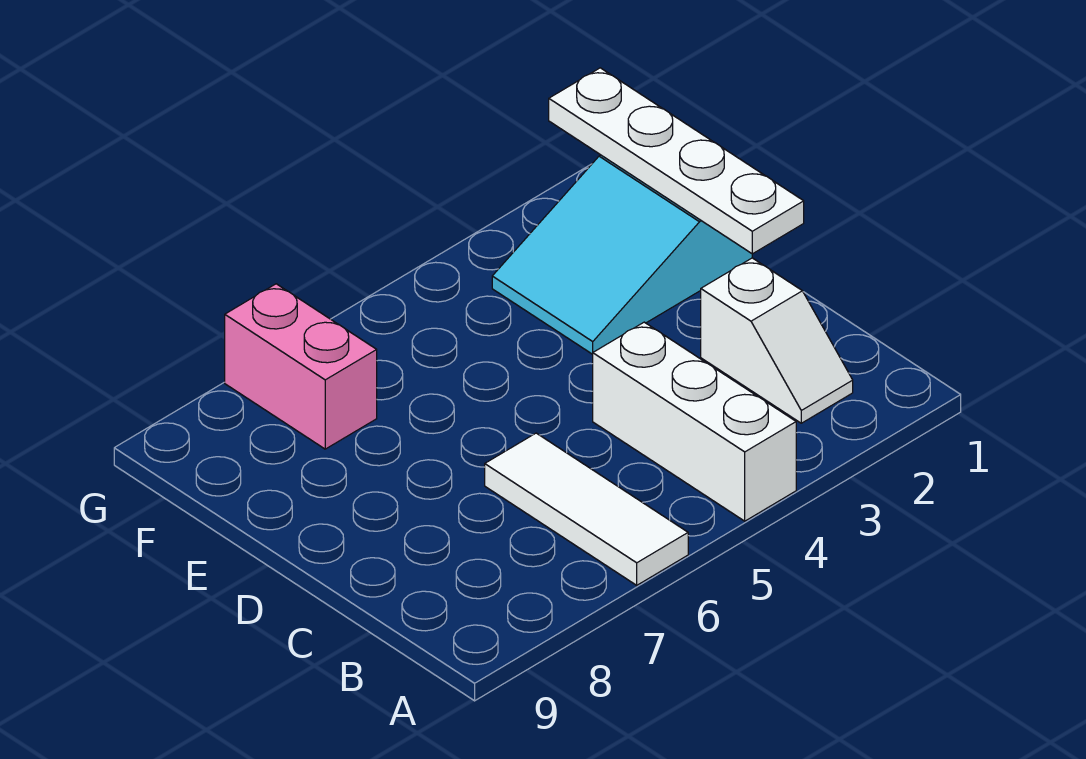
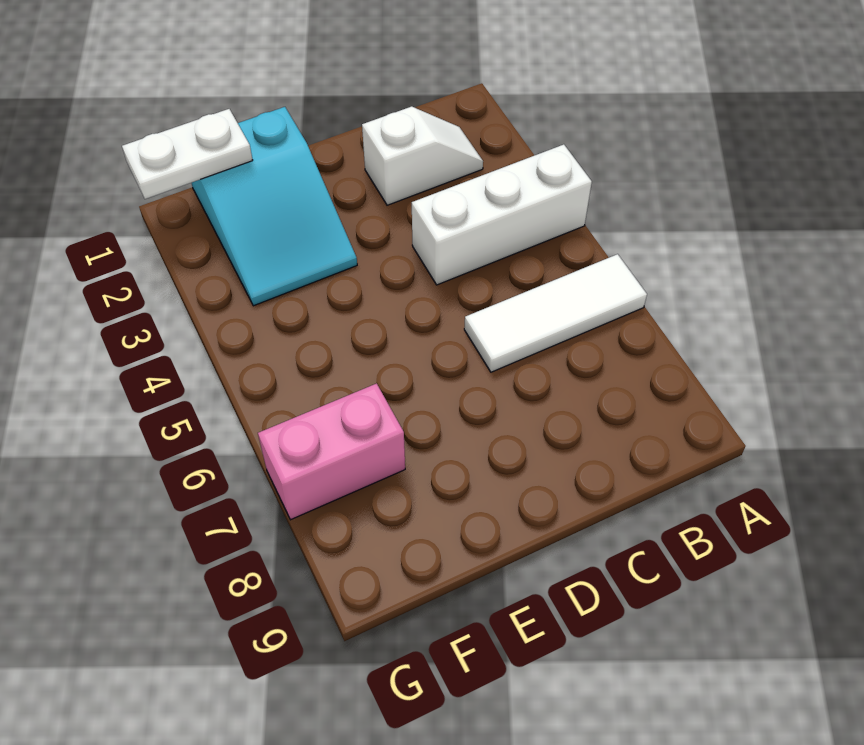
white 1x4 plate [549,68,804,254] -> white 1x2 plate [122,109,253,199]

